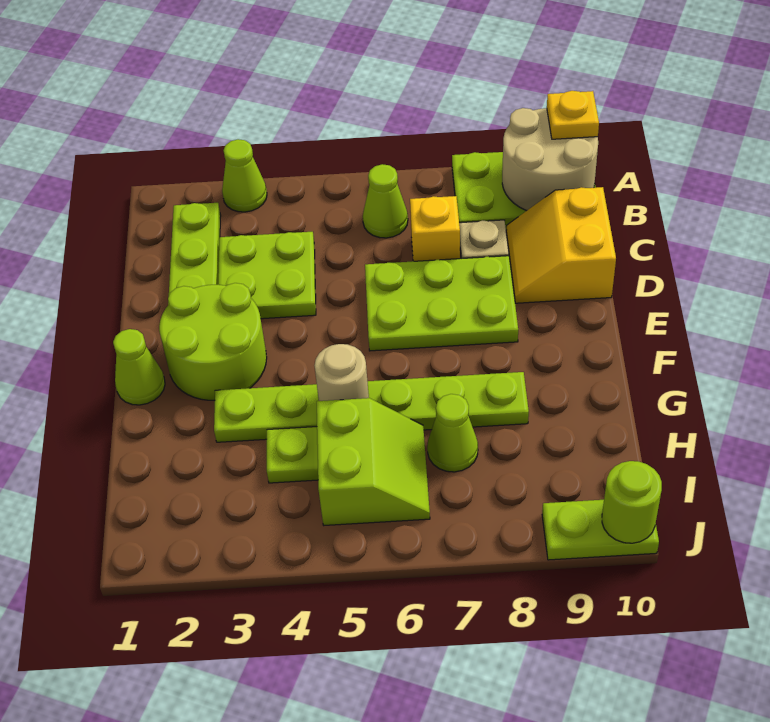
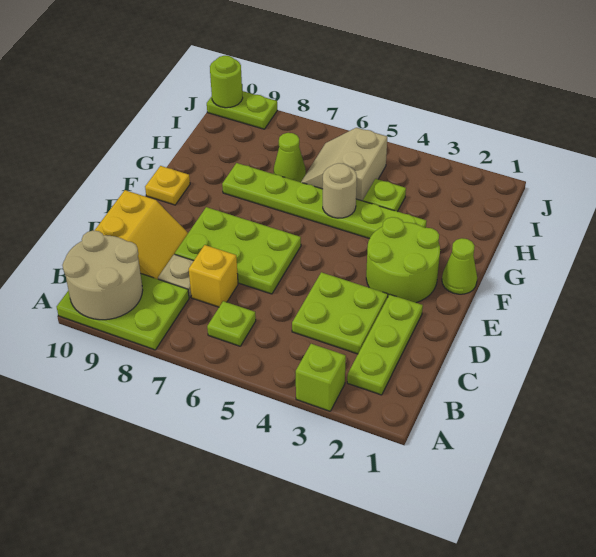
lime 1x1 cone [222,139,267,212] -> lime 1x1 brick [296,344,346,411]
yellow 1x1 plate [547,91,599,139] -> yellow 1x1 plate moved to [145,166,190,205]
lime 1x1 cone [363,164,408,238] -> lime 1x1 plate [207,301,256,346]
lime 2x2 slope [317,398,430,525] -> tan 2x2 slope [301,128,387,201]

